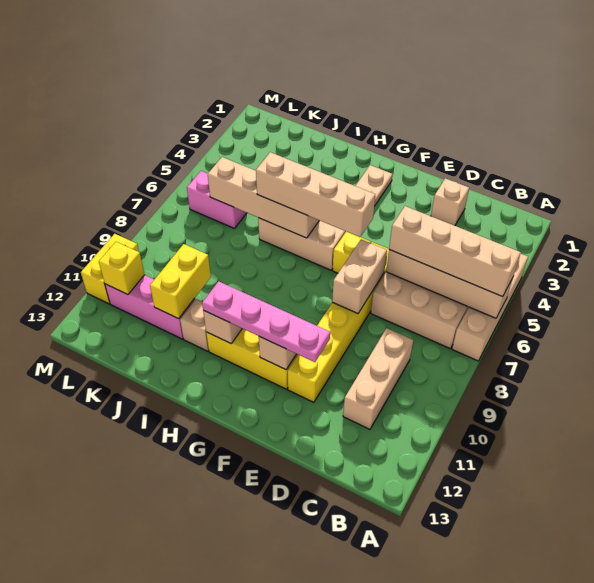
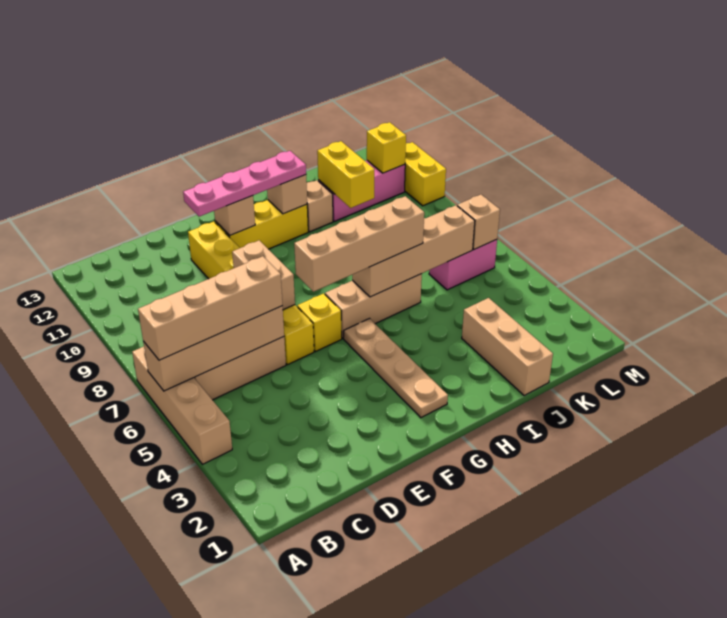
tan 1x3 brick [343,328,413,429] -> tan 1x3 brick moved to [462,298,553,396]
tan 1x1 brick [431,178,469,226] -> tan 1x1 brick moved to [457,195,500,250]

